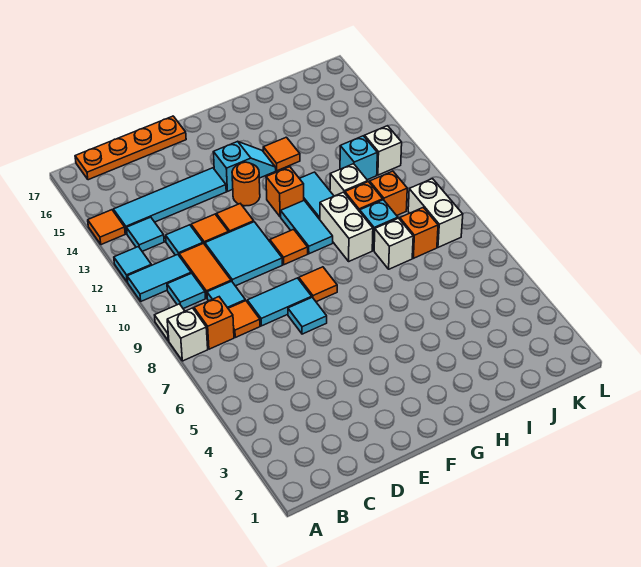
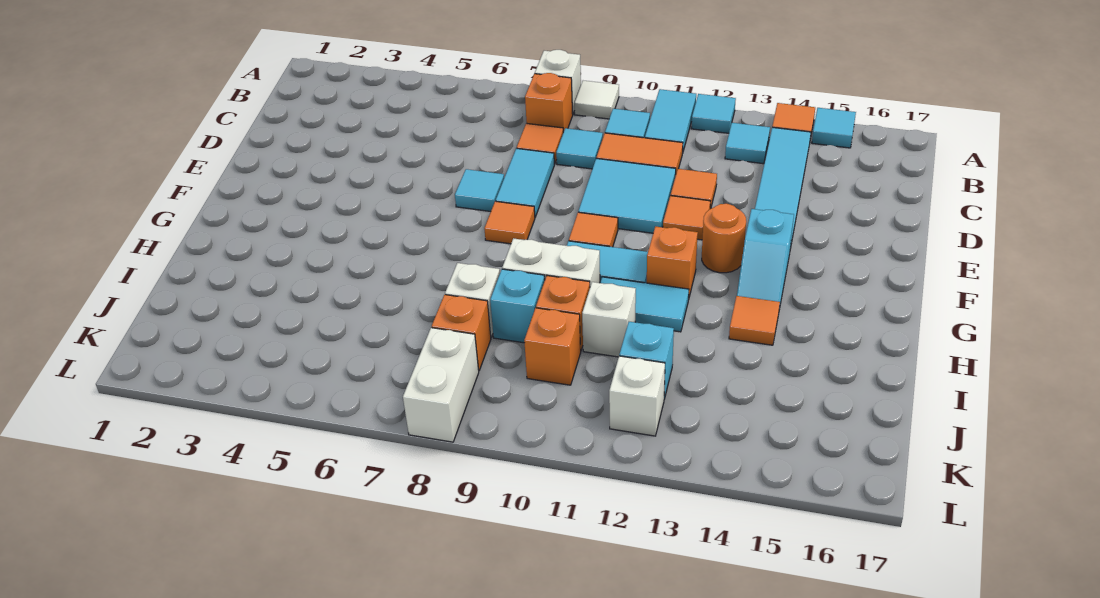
orange 1x4 plate [75,116,186,180] -> none
cyan 1x1 tile [166,225,203,255] -> cyan 1x1 tile moved to [812,108,856,148]
white 1x2 brick [408,179,463,247] -> white 1x2 brick turned to [403,328,479,442]

